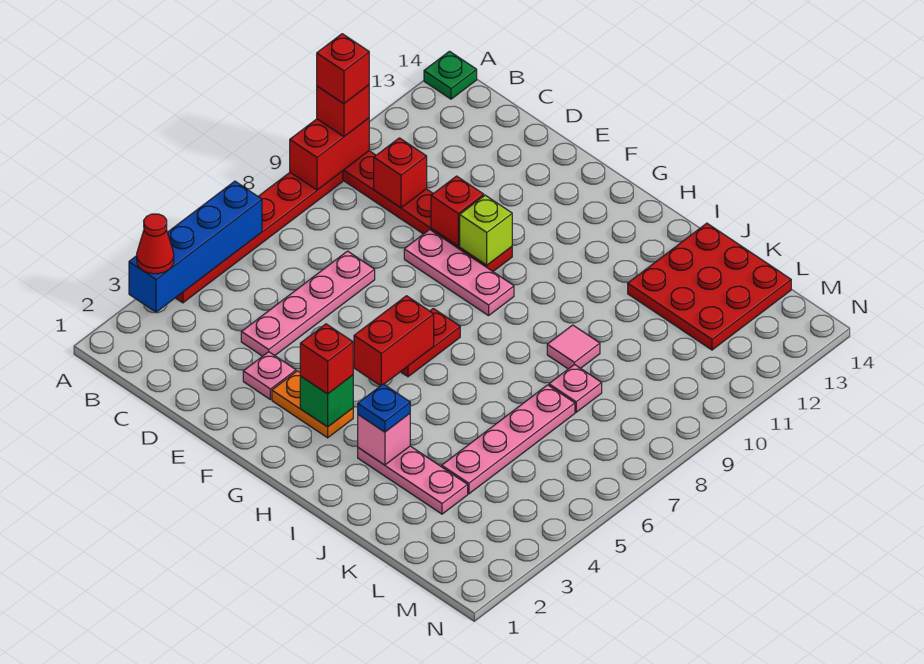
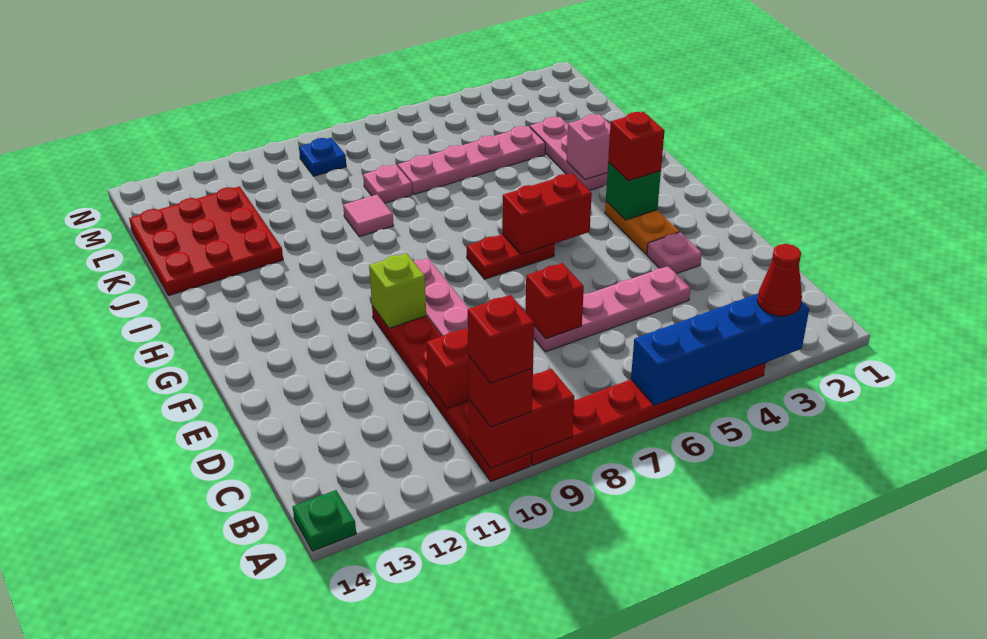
red 1x1 brick [431,176,484,246] -> red 1x1 brick moved to [526,263,584,339]
blue 1x1 plate [358,384,410,432] -> blue 1x1 plate moved to [299,138,346,176]

